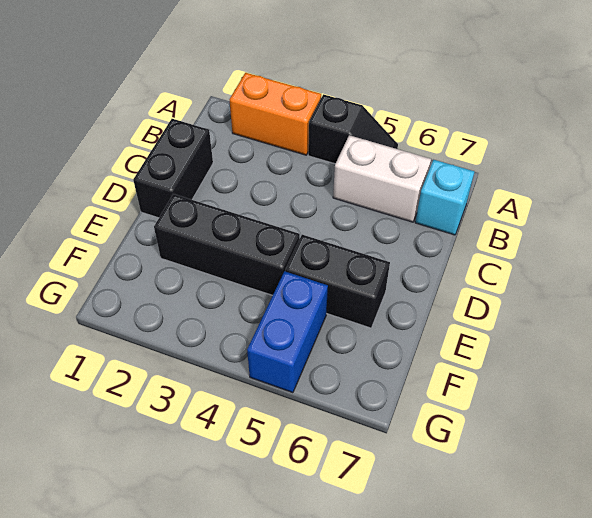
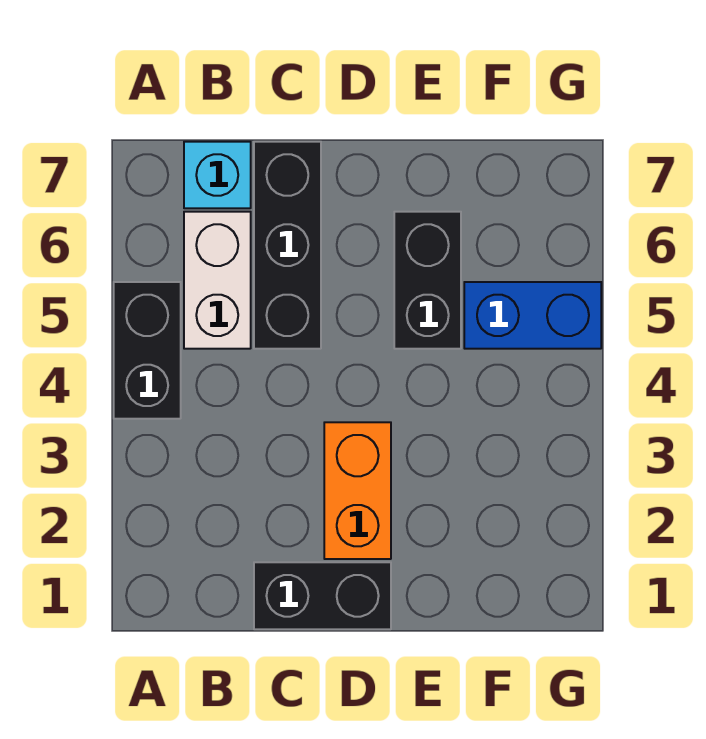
orange 1x2 brick [230,73,321,155] -> orange 1x2 brick moved to [324,422,391,559]
black 1x2 slope [308,94,398,164] -> black 1x2 brick [114,282,181,419]
black 1x3 brick [154,194,300,295] -> black 1x3 brick moved to [254,142,321,349]

